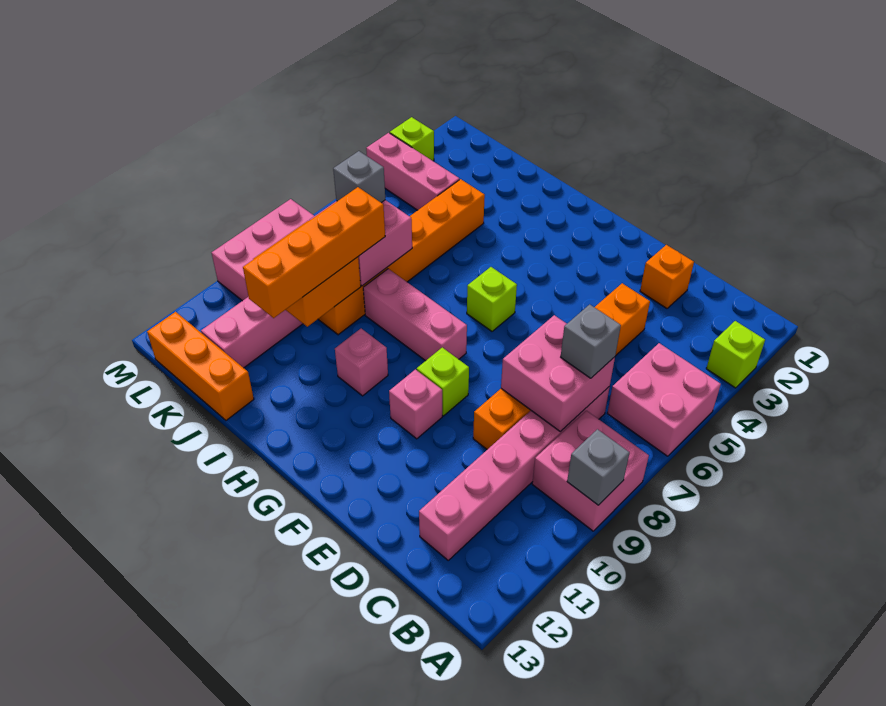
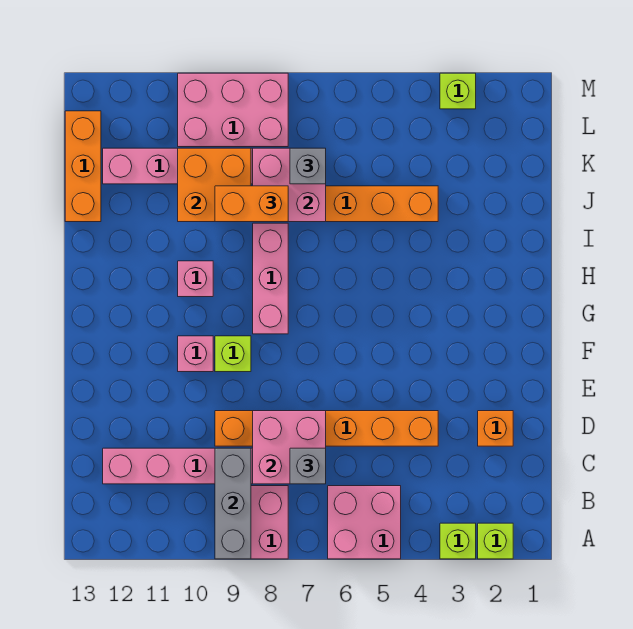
grey 1x1 brick [567,429,630,505] -> grey 1x3 brick [215,448,251,559]
lime 1x1 brick [467,267,517,331] -> lime 1x1 brick moved to [478,523,513,559]
orange 1x4 brick [243,187,385,318] -> orange 1x2 brick [215,186,288,222]
pink 1x3 brick [366,133,459,210] -> none

